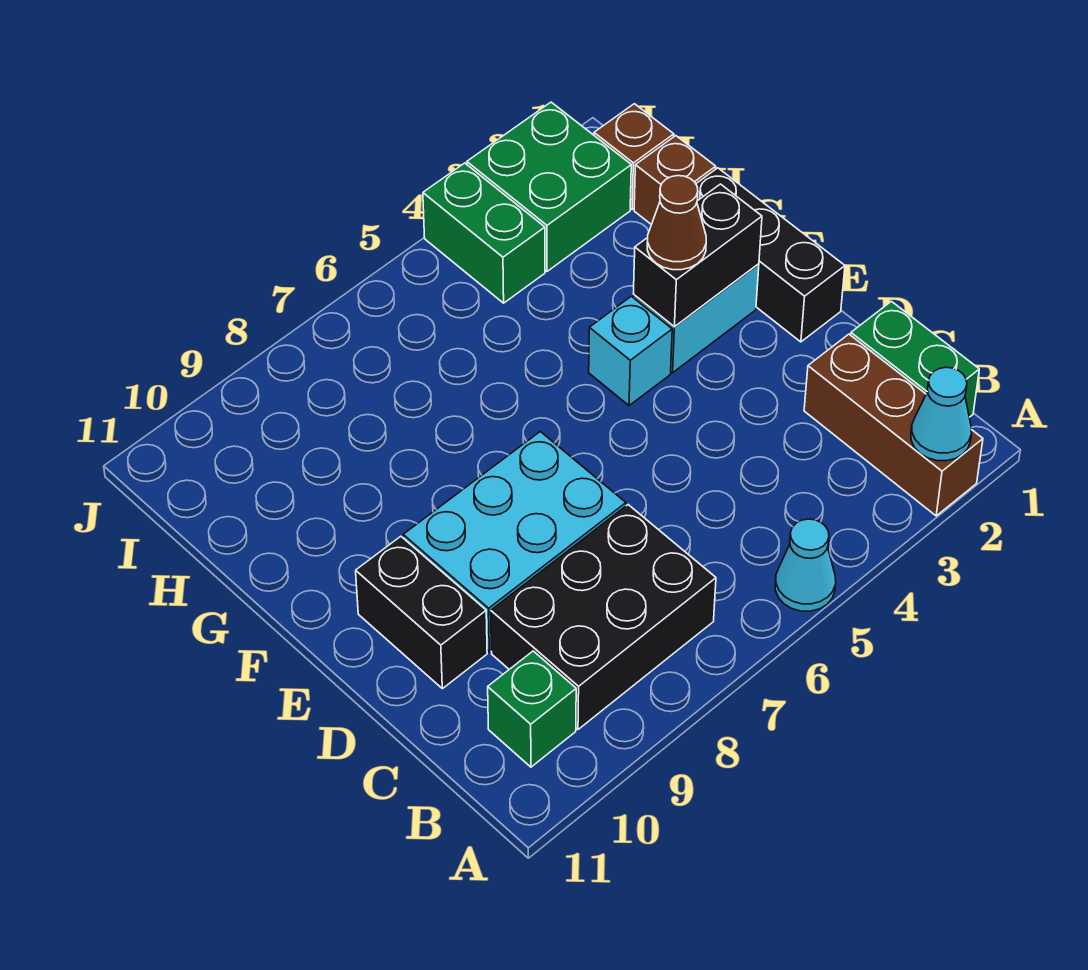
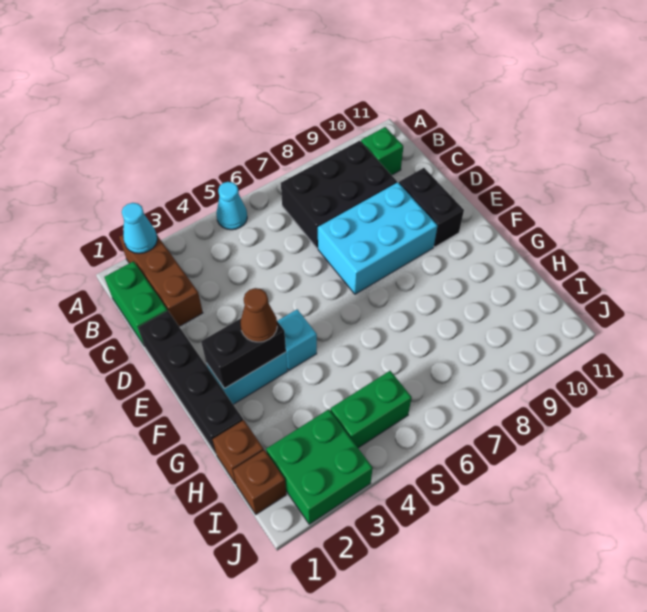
black 1x3 brick [696,168,845,342] -> black 1x4 brick [138,311,243,454]
green 1x2 brick [423,163,545,303] -> green 1x2 brick turned to [330,371,412,448]

